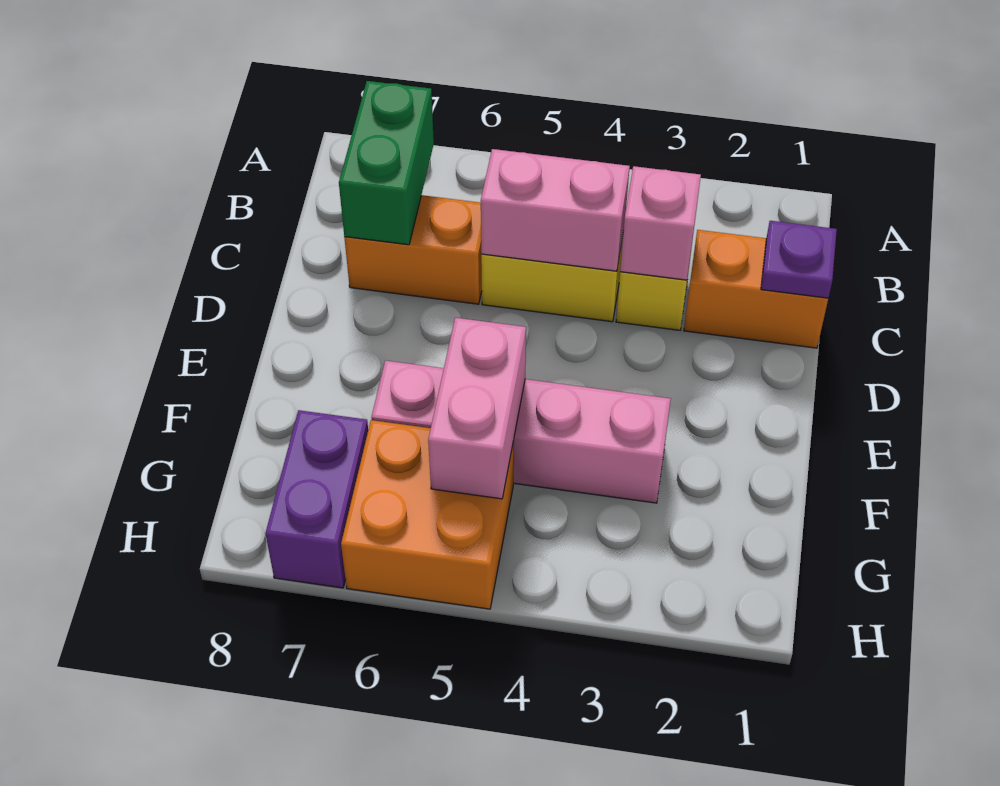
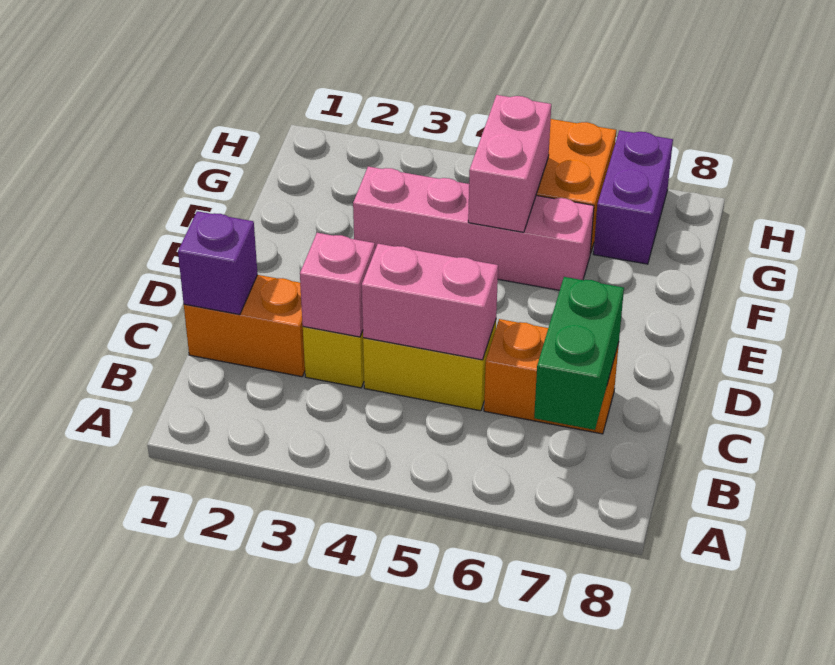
purple 1x1 plate [761,221,837,298] -> purple 1x1 brick [178,211,258,315]

